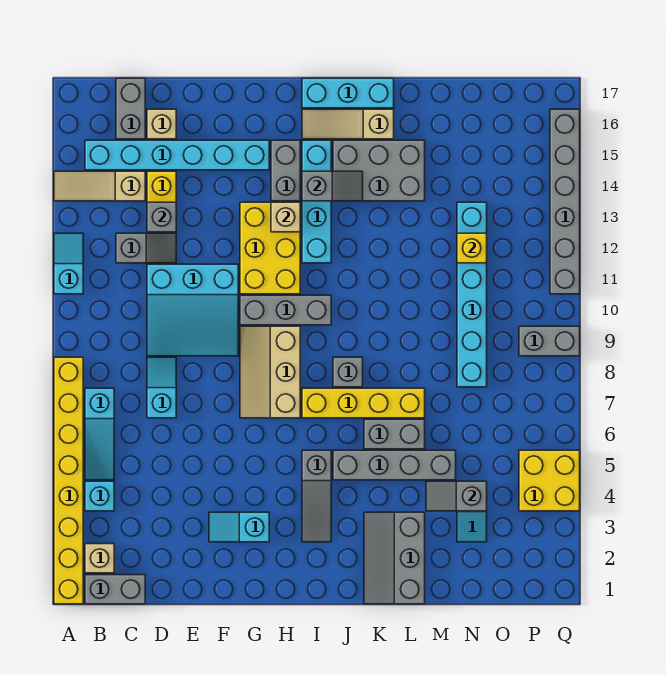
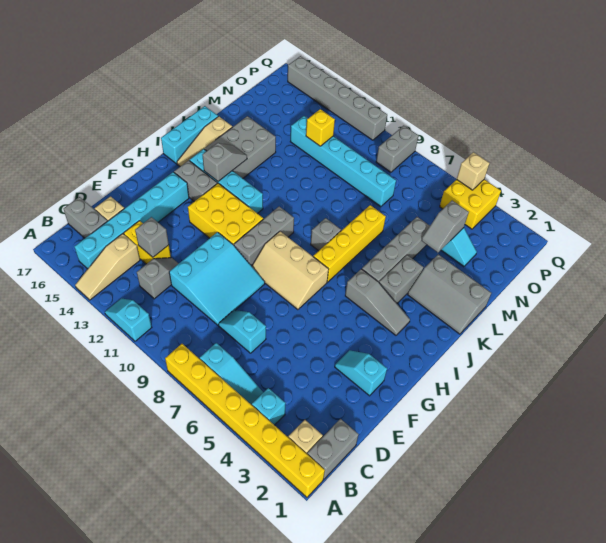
cyan 1x2 slope [209,512,269,542] -> cyan 1x2 slope turned to [335,350,387,396]
tan 1x1 brick [271,202,300,232] -> tan 1x1 brick moved to [457,152,489,190]
grey 1x2 brick [364,419,425,449] -> grey 1x2 brick moved to [379,255,423,303]

